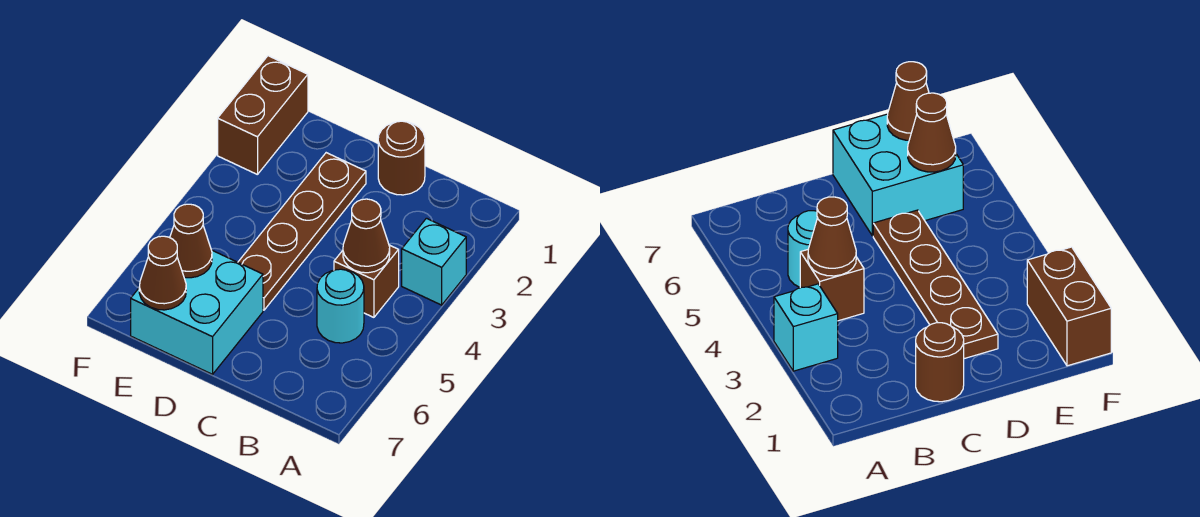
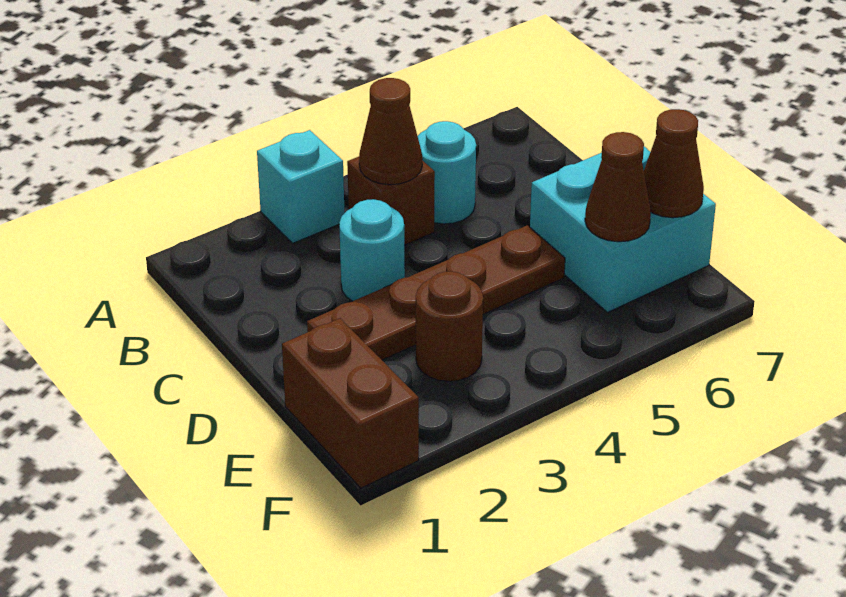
brown 1x1 round brick [378,121,425,195] -> brown 1x1 round brick moved to [416,271,483,381]
none -> cyan 1x1 round brick [339,199,405,301]
brown 1x2 brick [218,56,308,175] -> brown 1x2 brick turned to [282,318,419,488]

